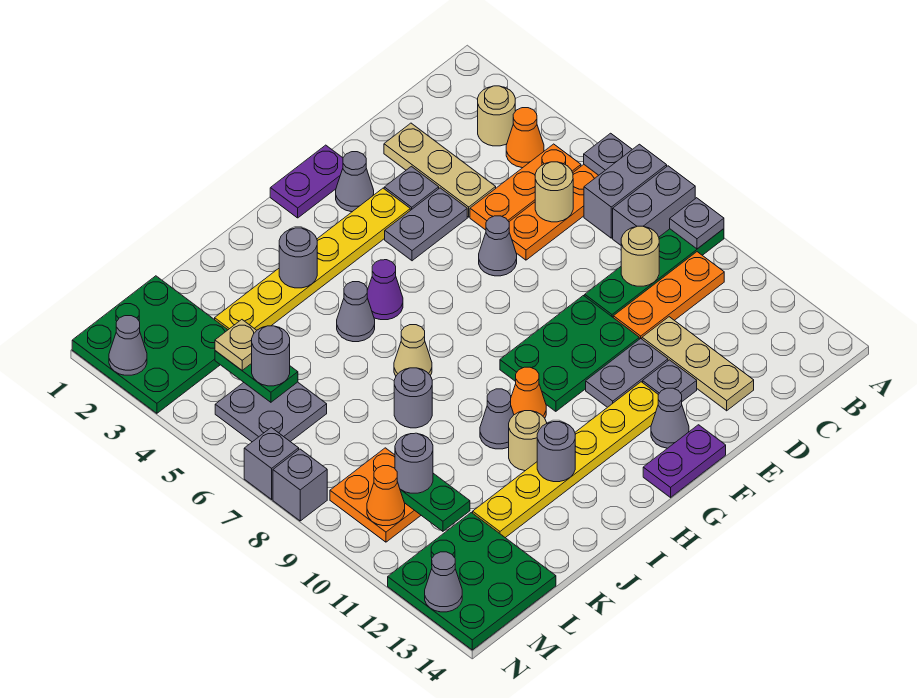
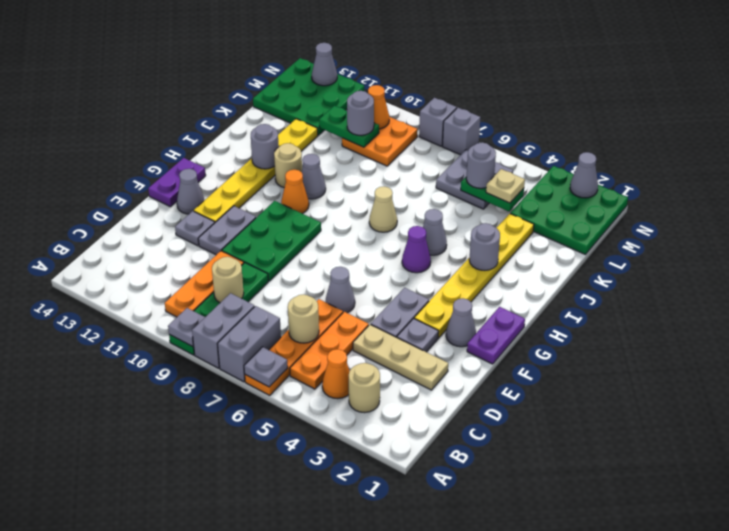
tan 1x3 plate [642,317,754,411] -> none
grey 1x1 round brick [394,368,432,428] -> none

